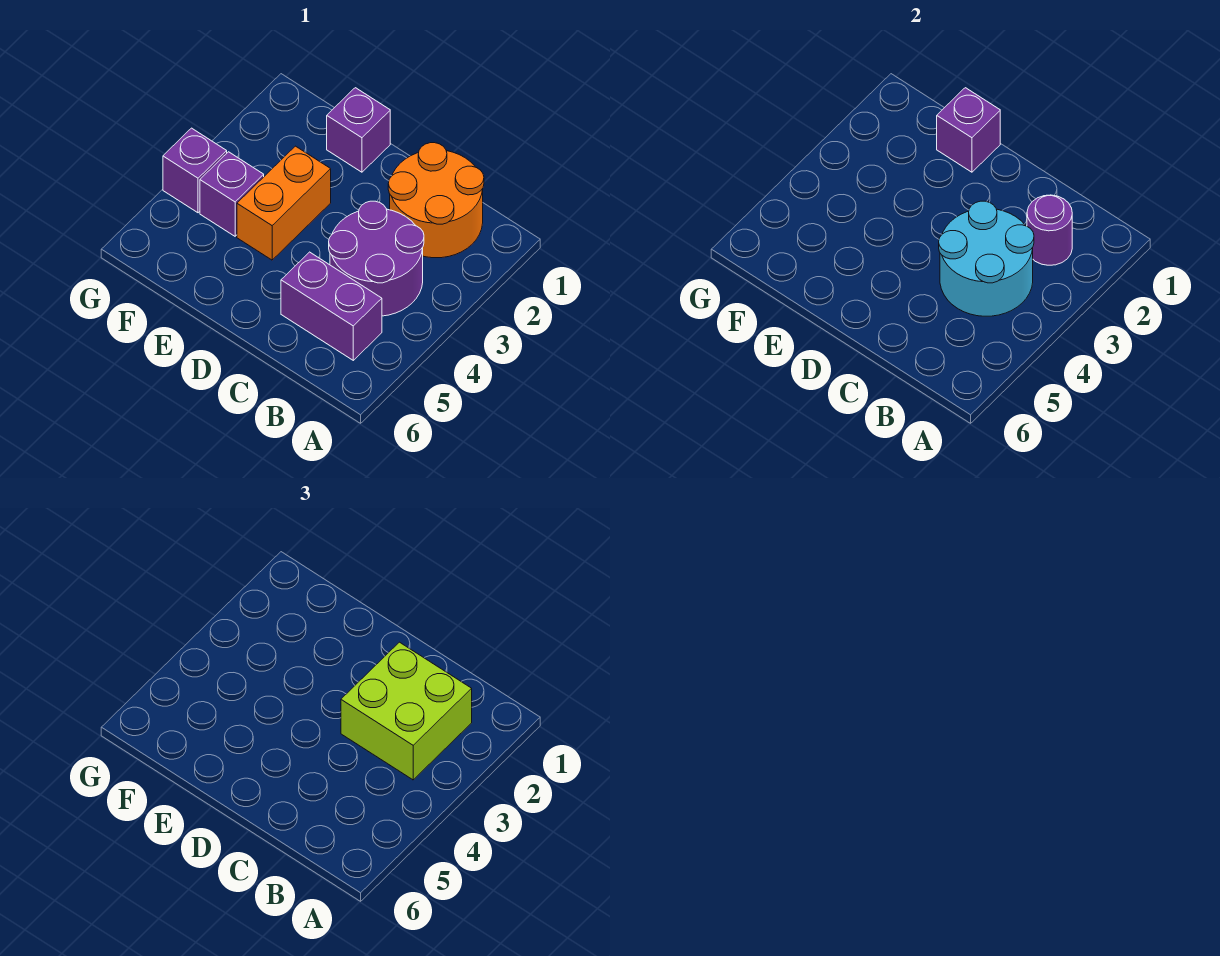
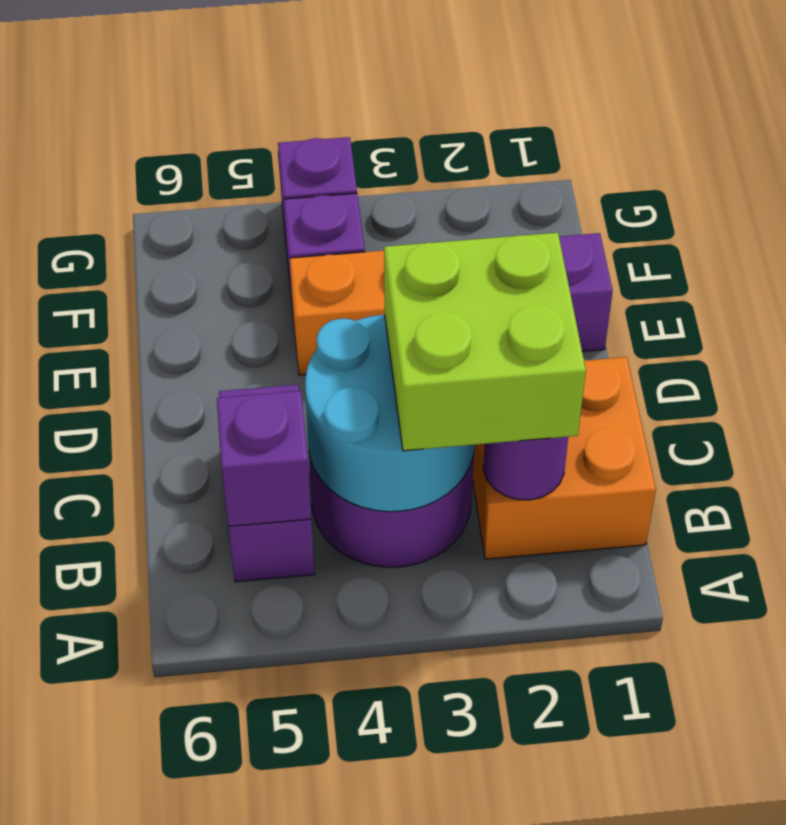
orange 2x2 round brick [388,143,484,258] -> orange 2x2 brick [473,357,656,559]
purple 1x1 brick [937,88,1000,172] -> purple 1x1 brick moved to [217,391,311,526]

